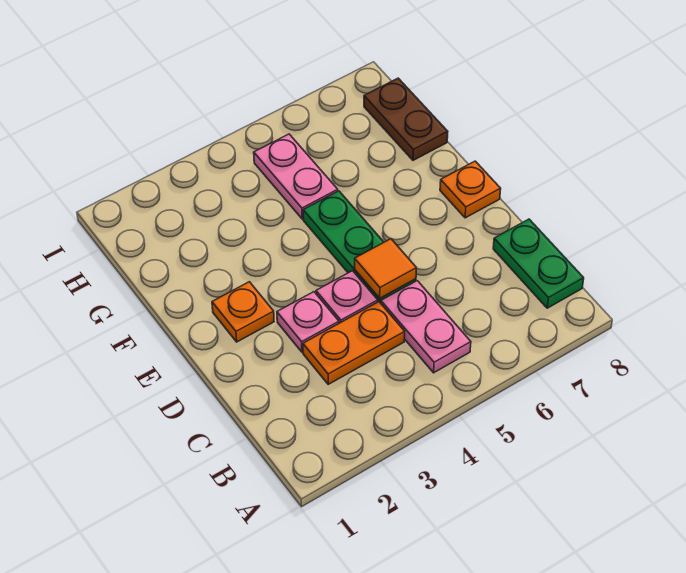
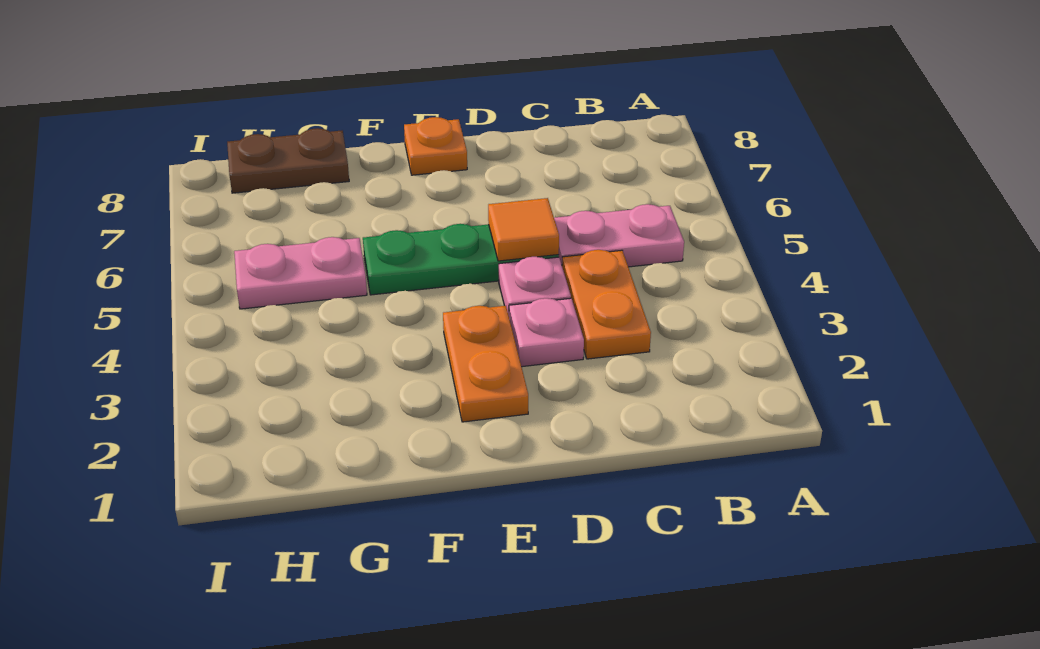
green 1x2 plate [493,219,584,308] -> none
orange 1x1 plate [212,282,274,342] -> orange 1x2 plate [443,306,528,422]

